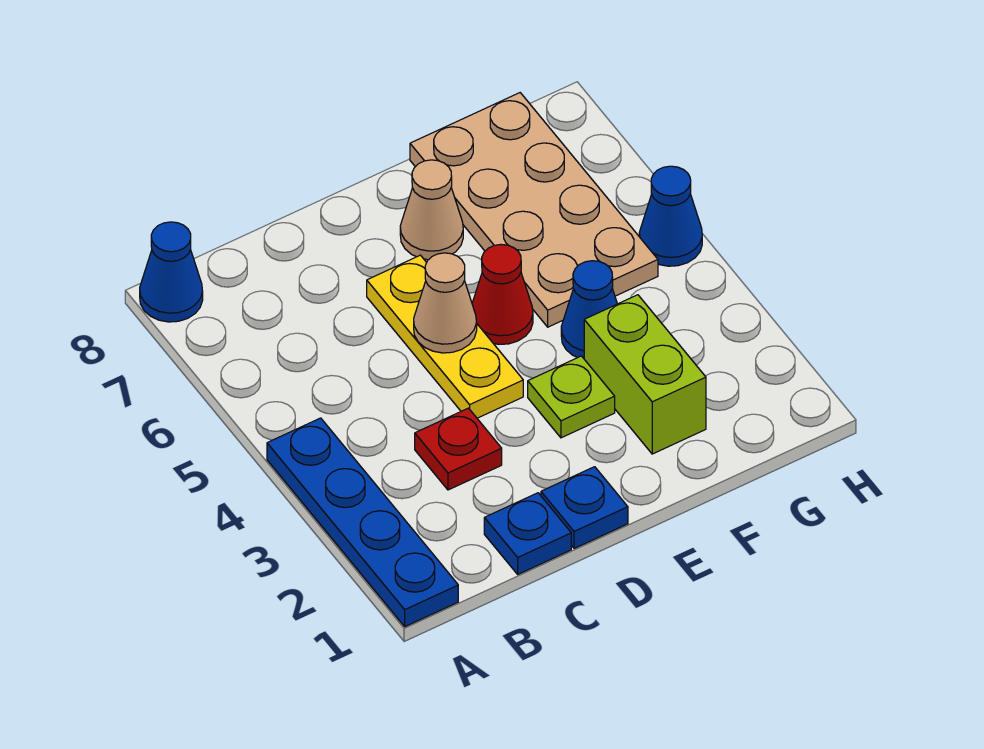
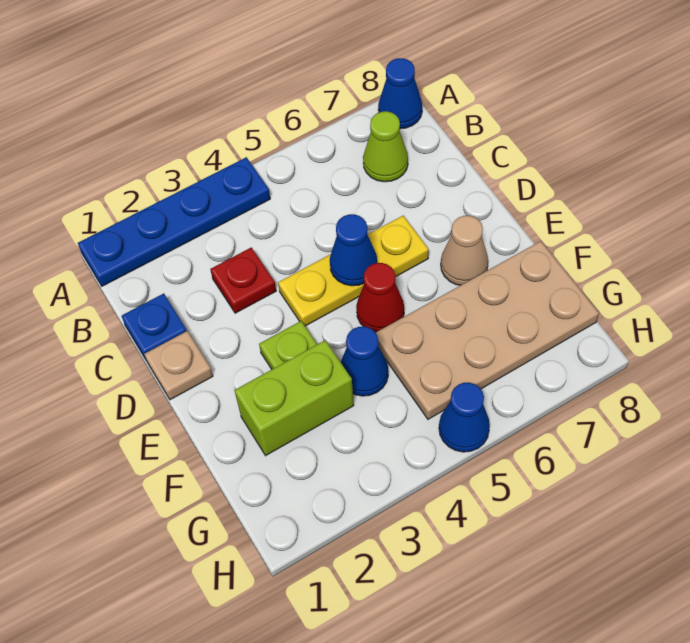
none -> lime 1x1 cone [363,111,408,182]
blue 1x1 plate [541,467,628,548] -> tan 1x1 plate [144,331,213,400]
tan 1x1 cone [414,253,477,353] -> blue 1x1 cone [330,214,377,286]

